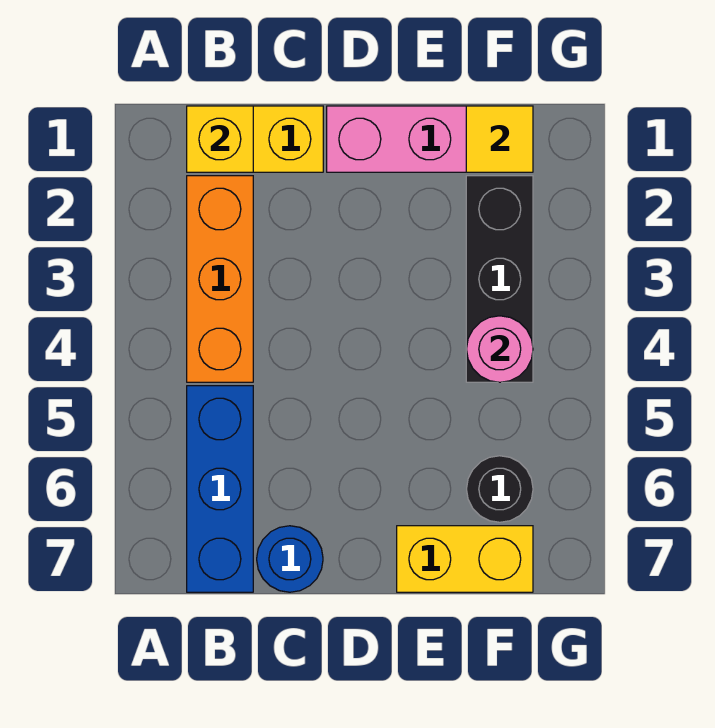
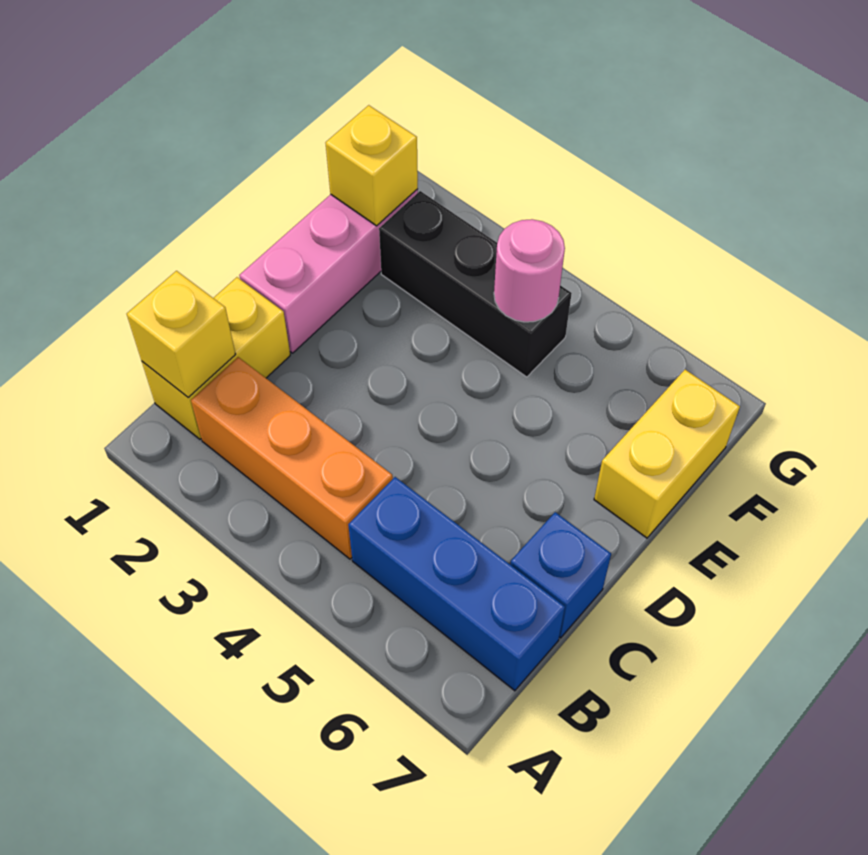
blue 1x1 round brick [257,526,323,592] -> blue 1x1 brick [510,512,611,638]
yellow 1x1 tile [466,106,533,172] -> yellow 1x1 brick [326,105,418,226]
black 1x1 round brick [467,456,533,522] -> none

